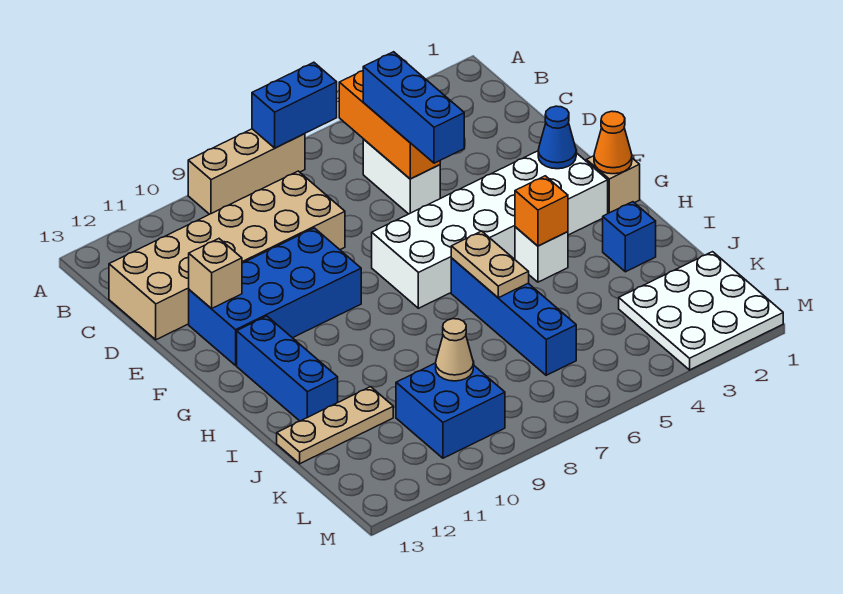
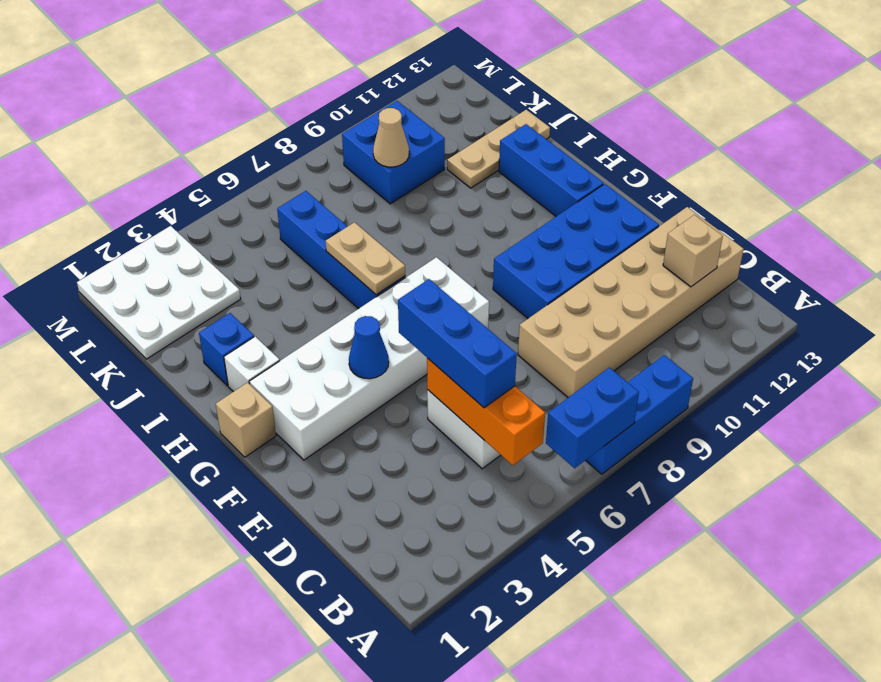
tan 1x3 brick [188,129,305,214] -> blue 1x3 brick [586,355,693,474]
tan 1x1 brick [189,239,242,309] -> tan 1x1 brick moved to [663,215,723,287]
blue 1x1 cone [538,106,576,169] -> blue 1x1 cone moved to [349,316,389,379]
orange 1x1 cone [594,111,632,174] -> none
white 1x1 brick [515,227,568,282] -> white 1x1 brick moved to [224,337,280,392]
orange 1x1 brick [515,176,568,246] -> none

